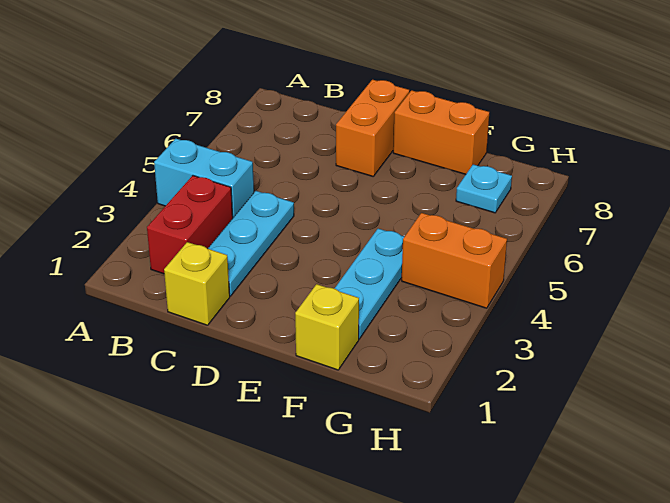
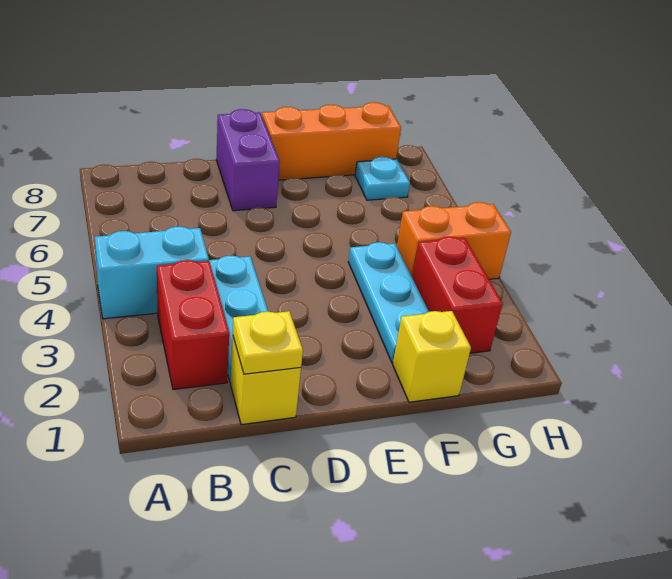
none -> yellow 1x1 plate [233,311,303,374]
orange 1x2 brick [336,80,409,176] -> purple 1x2 brick [216,109,280,211]
orange 1x2 brick [393,90,489,174] -> orange 1x3 brick [262,102,401,180]
none -> red 1x2 brick [412,237,503,353]

